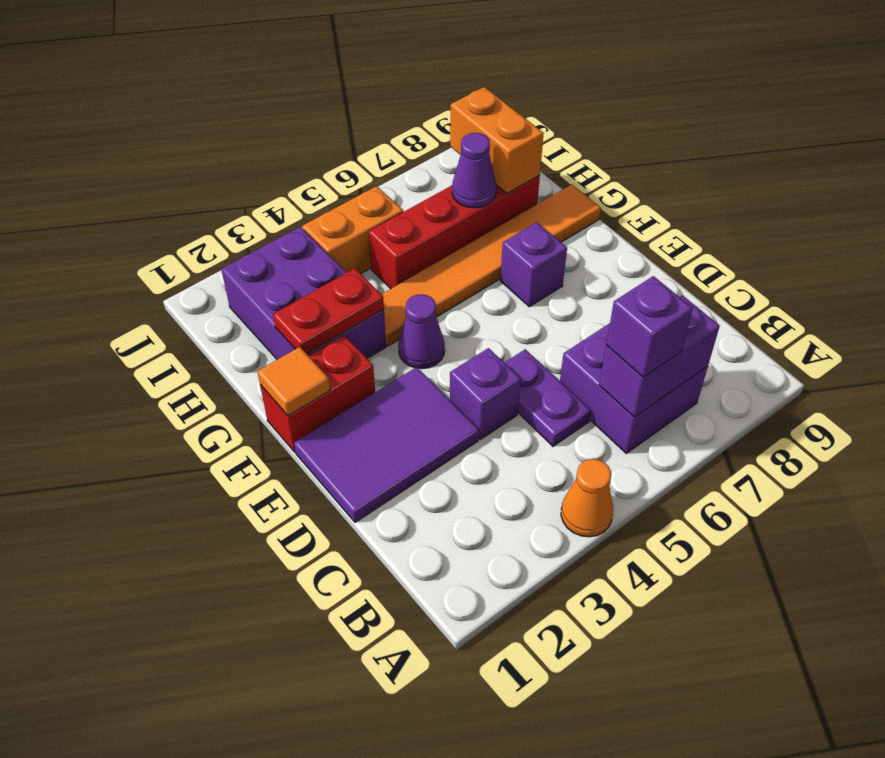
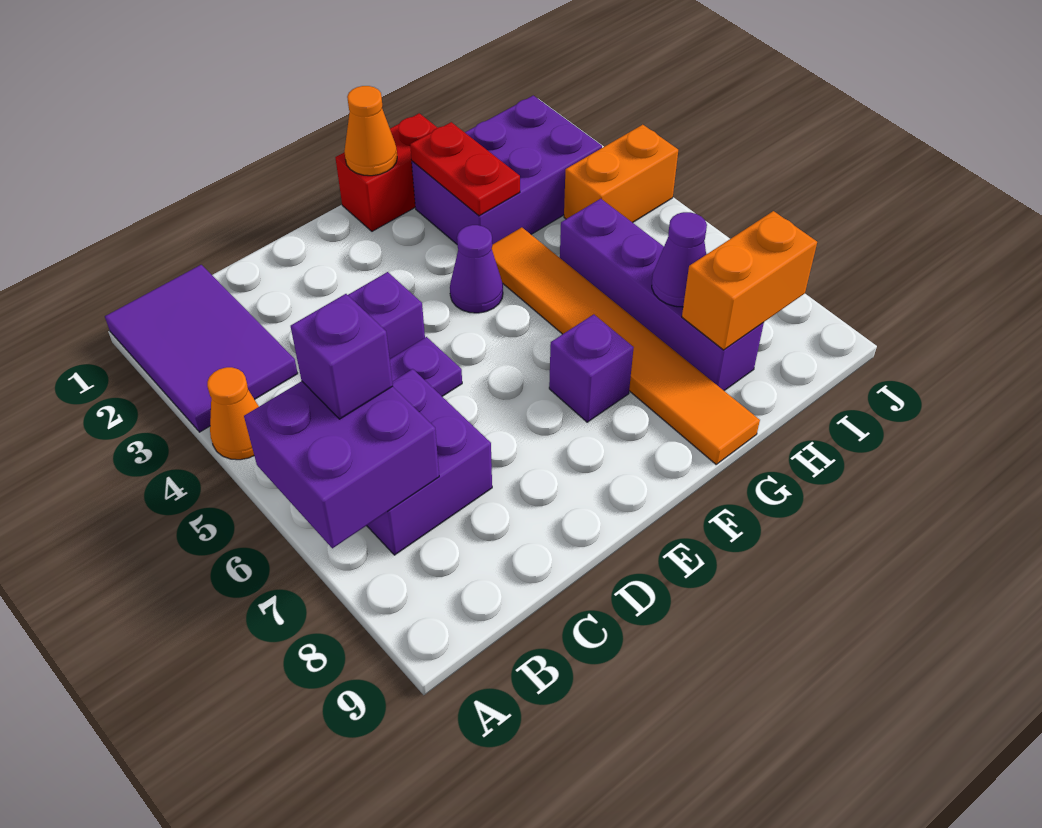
purple 1x2 brick [599,295,720,417] -> purple 2x2 brick [244,381,439,548]
purple 2x3 tile [294,367,479,522] -> purple 2x3 tile moved to [105,265,298,432]
red 1x2 brick [260,335,375,452] -> red 1x2 brick turned to [335,113,437,231]
orange 1x1 tile [257,347,330,416] -> orange 1x1 cone [344,86,397,176]
red 1x4 brick [369,176,540,289] -> purple 1x4 brick [560,199,764,391]
orange 1x2 brick [302,186,403,274] -> orange 1x2 brick turned to [564,125,678,223]

